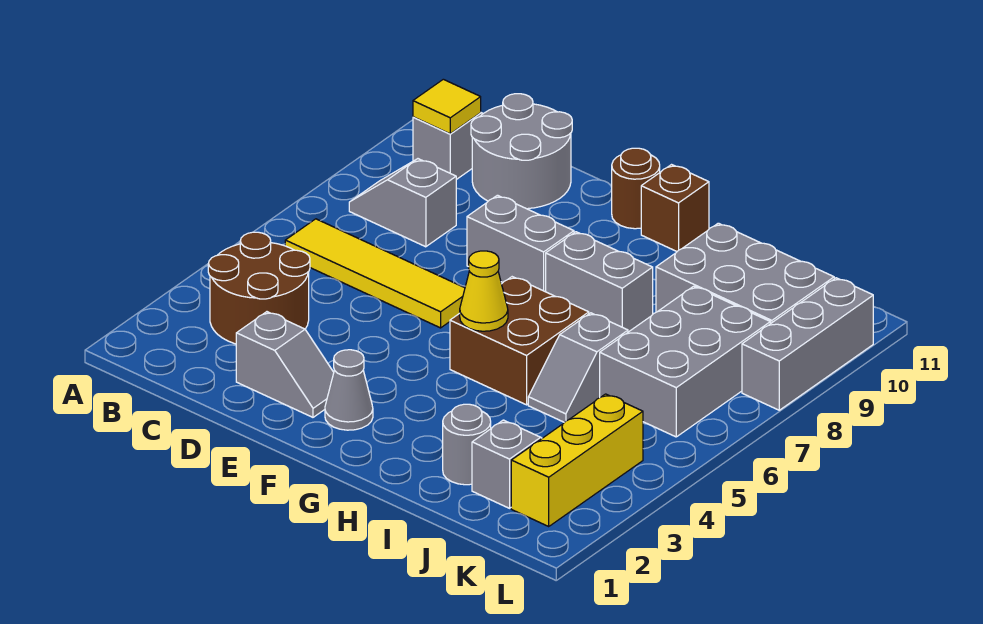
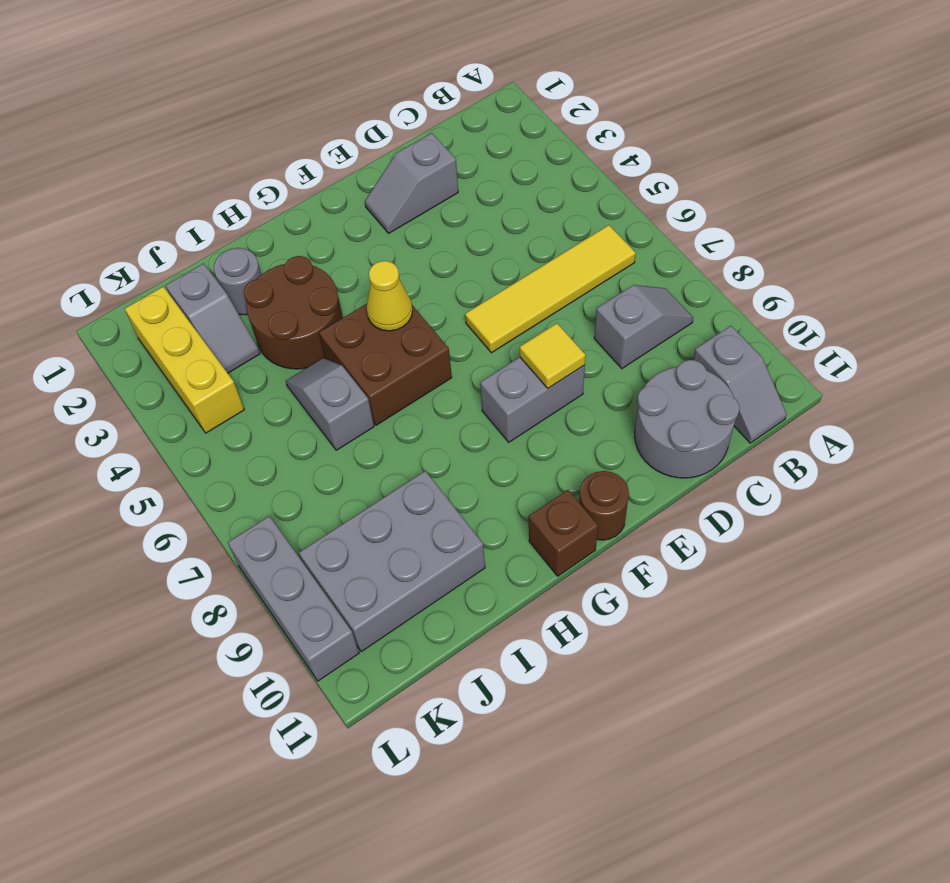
brown 2x2 round brick [208,232,310,344] -> brown 2x2 round brick moved to [244,256,343,369]
yellow 1x1 tile [413,79,481,134] -> yellow 1x1 tile moved to [520,323,586,388]
grey 1x1 cone [325,350,373,430] -> none
grey 1x2 brick [546,232,653,332] -> none
grey 2x3 brick [600,286,770,437] -> none

